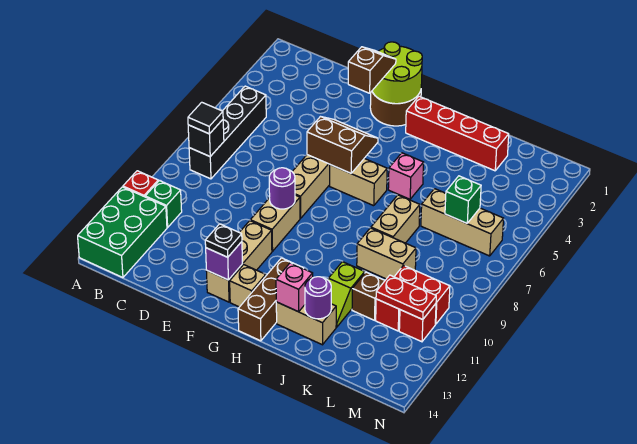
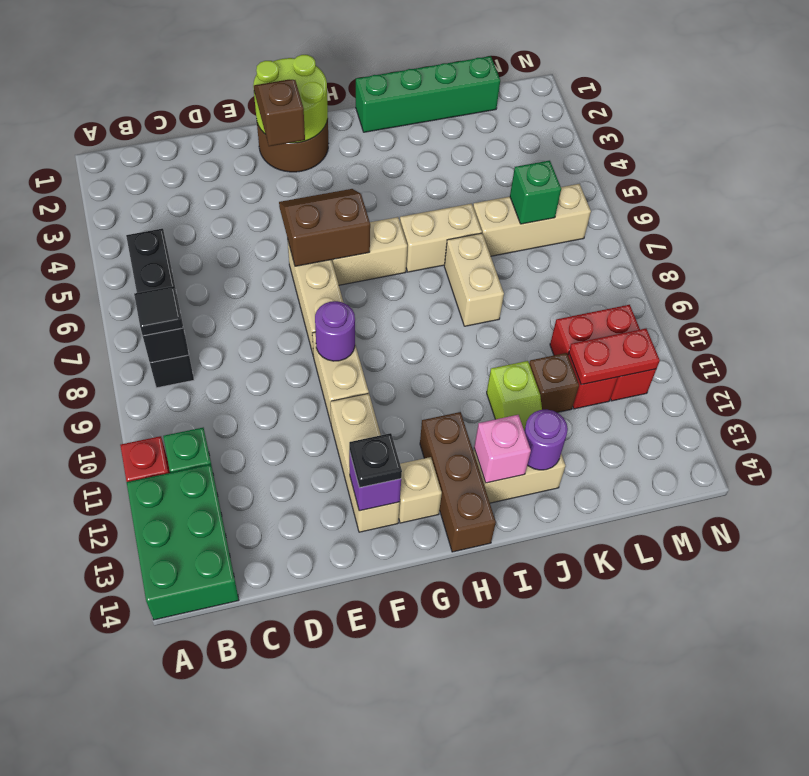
red 1x4 brick [406,96,509,171] -> none
none -> green 1x4 brick [356,56,500,132]
pink 1x1 brick [388,153,424,199] -> none
tan 1x2 brick [357,228,416,279] -> tan 1x2 brick moved to [400,204,482,272]

